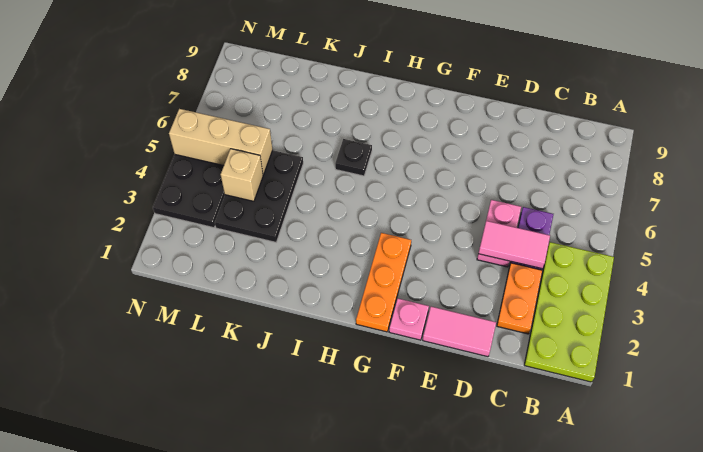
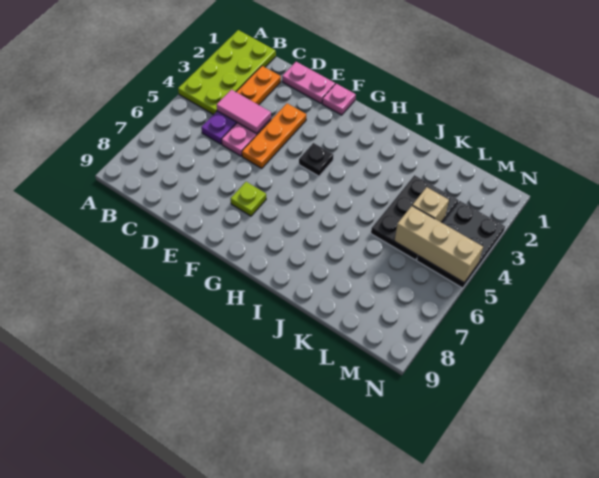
pink 1x2 tile [423,307,496,357] -> pink 1x2 plate [282,62,335,103]
none -> lime 1x1 plate [231,182,266,216]
orange 1x3 plate [356,233,411,332] -> orange 1x3 plate moved to [242,103,306,168]
black 1x1 plate [335,139,372,176] -> black 1x1 plate moved to [299,143,333,176]

